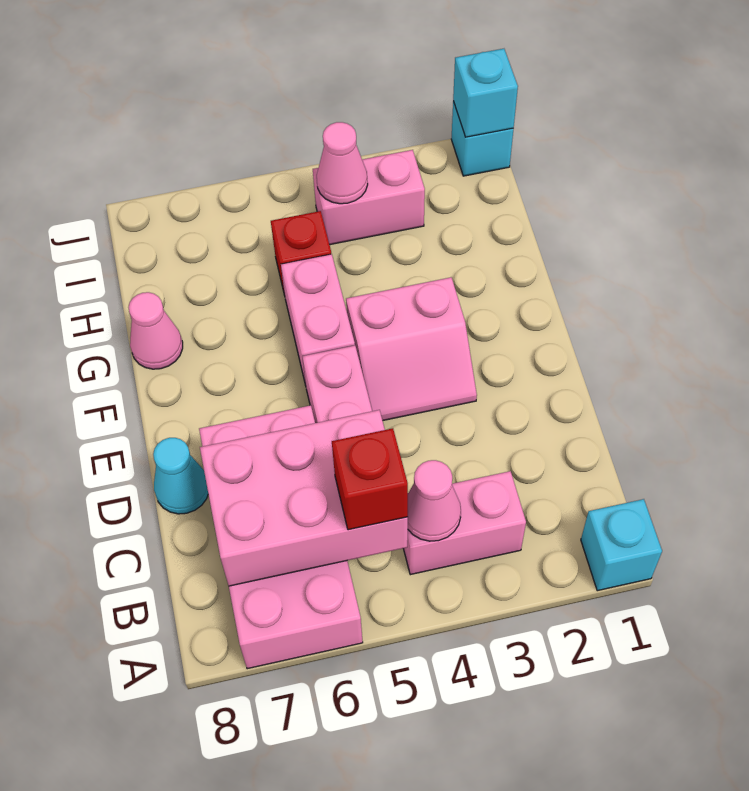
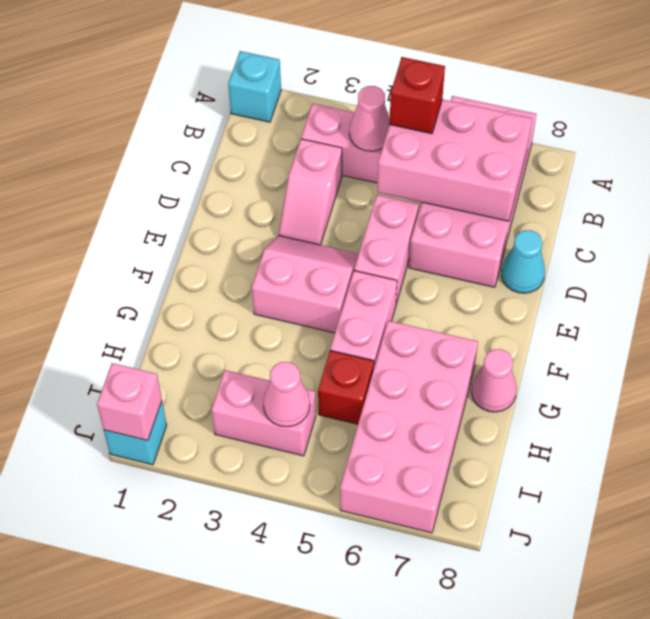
none -> pink 1x2 slope [279,139,342,245]
none -> pink 2x4 brick [340,321,478,533]
cyan 1x1 brick [453,49,518,137] -> pink 1x1 brick [97,363,162,441]

